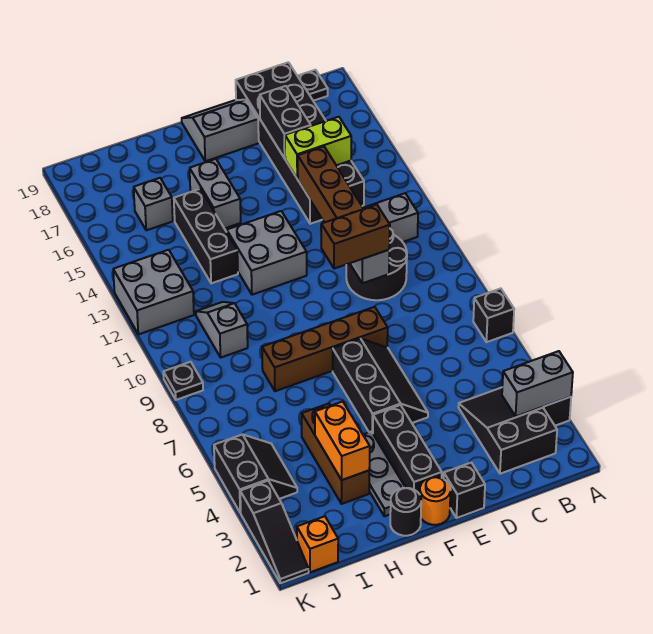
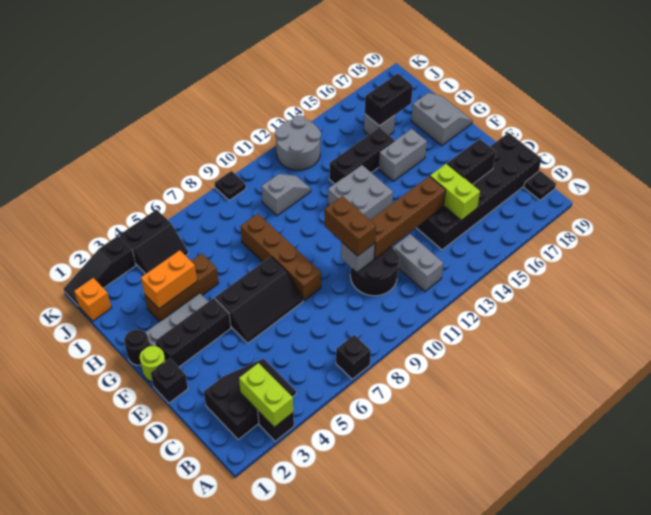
grey 1x2 brick [502,351,573,416] -> lime 1x2 brick [239,363,293,427]
grey 2x2 slope [182,100,259,161] -> grey 2x2 slope moved to [411,93,473,146]
orange 1x1 round brick [420,477,451,525] -> lime 1x1 round brick [140,346,165,382]
none -> black 1x2 brick [365,73,413,126]
grey 2x2 brick [113,250,194,334] -> grey 2x2 round brick [275,115,321,170]

